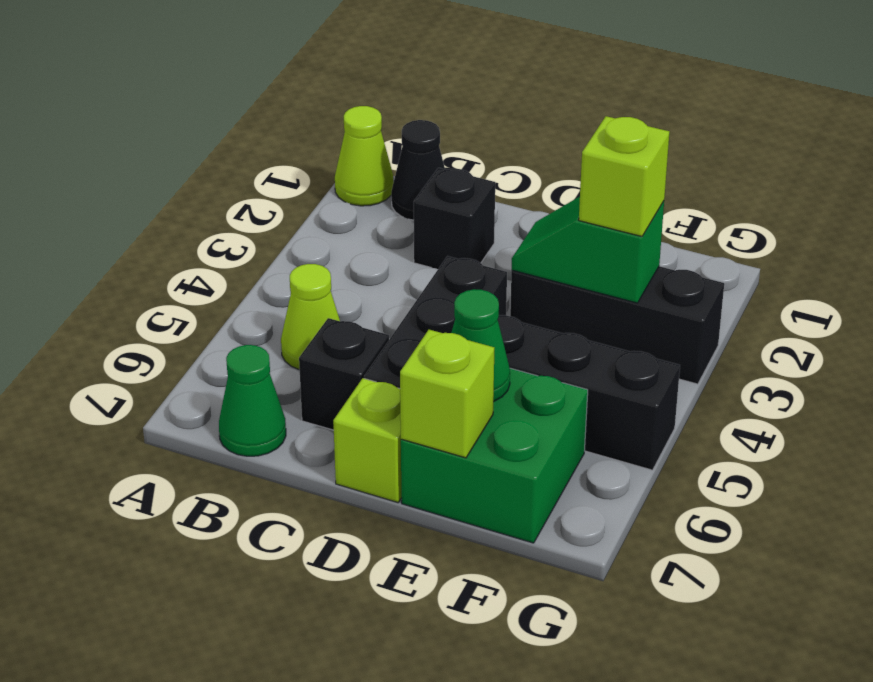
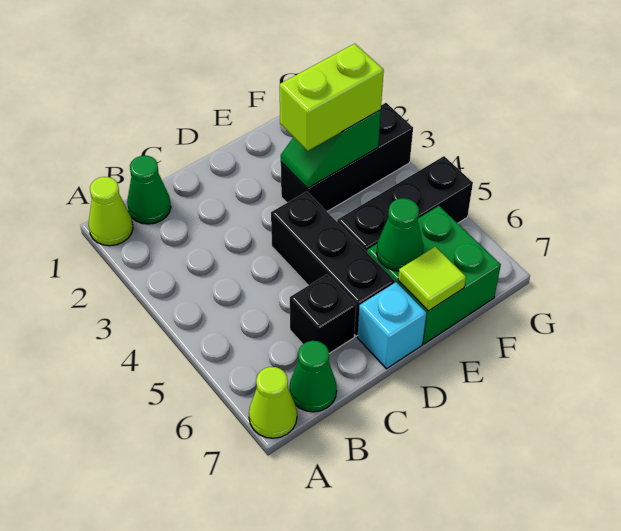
black 1x1 cone [391,120,445,220] -> green 1x1 cone [127,156,171,224]
lime 1x1 cone [281,264,340,370] -> lime 1x1 cone moved to [249,367,297,438]
black 1x1 brick [414,168,495,269] -> none
lime 1x1 brick [333,378,402,503] -> cyan 1x1 brick [357,282,426,369]
lime 1x1 brick [400,330,494,458] -> lime 1x1 tile [398,247,466,311]
lime 1x1 brick [579,116,669,236] -> lime 1x2 brick [280,44,384,151]

